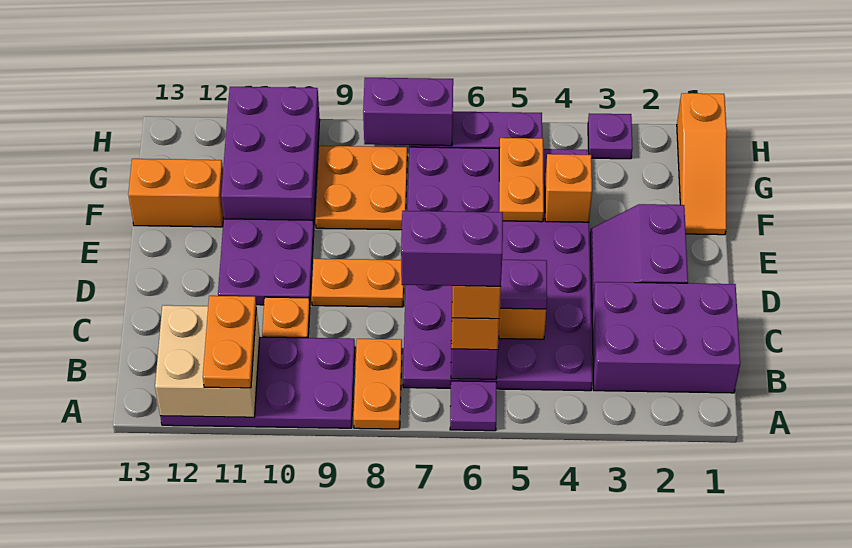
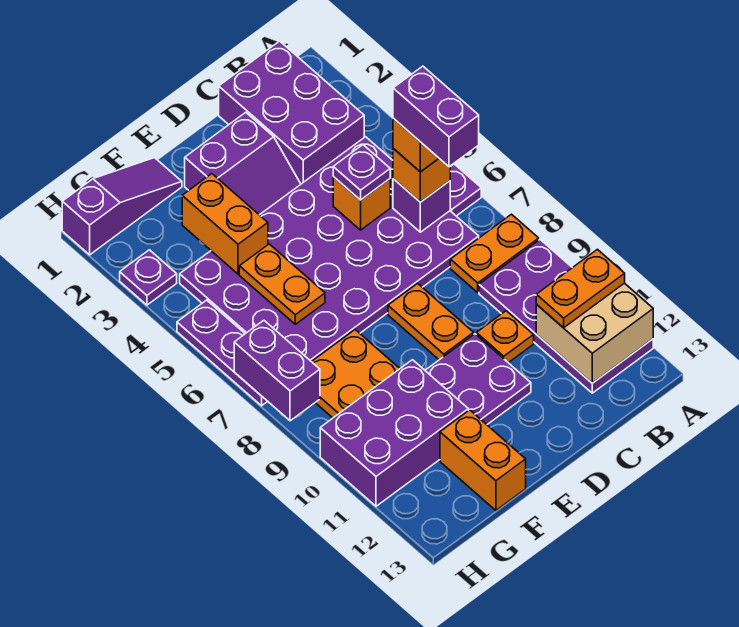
orange 1x3 slope [677,93,727,235] -> purple 1x3 slope [62,158,182,255]
orange 1x1 brick [545,154,592,222] -> orange 1x2 brick [182,174,268,274]
orange 1x2 plate [499,138,544,222] -> orange 1x2 plate turned to [239,244,325,324]

